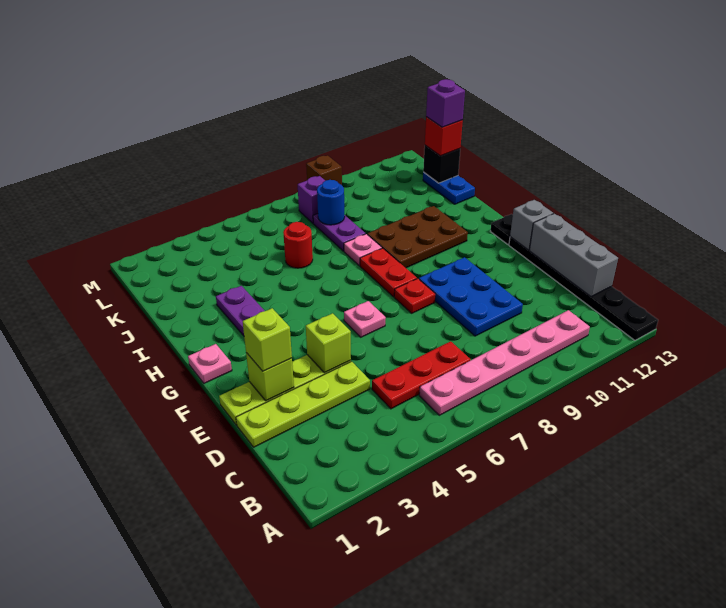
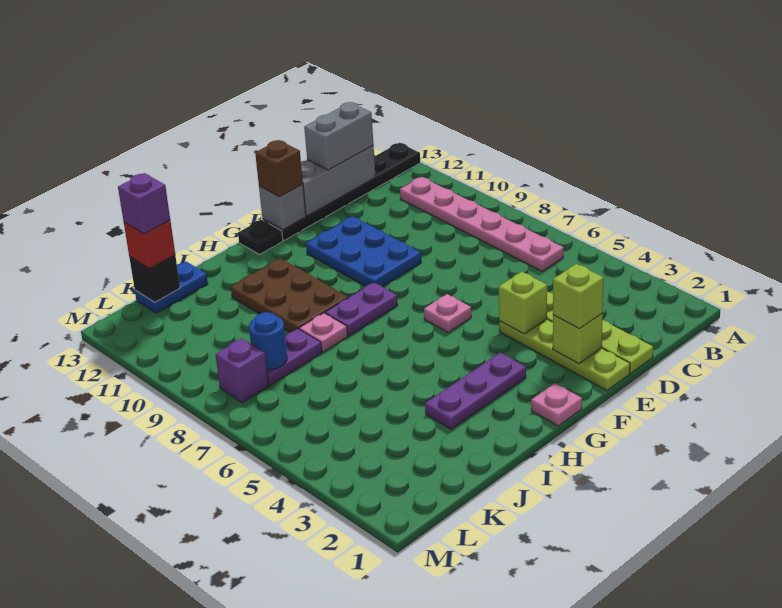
red 1x3 plate [372,341,471,409] -> none
none -> grey 1x2 brick [304,102,374,170]
blue 2x3 plate [419,257,523,336] -> blue 2x3 plate turned to [306,216,421,287]
red 1x1 plate [394,279,435,313] -> none
red 1x2 plate [360,248,417,297] -> purple 1x2 plate [325,282,398,336]
red 1x1 round brick [283,222,313,268] -> none
brown 1x1 brick [306,155,342,185] -> brown 1x1 brick moved to [255,140,303,197]

